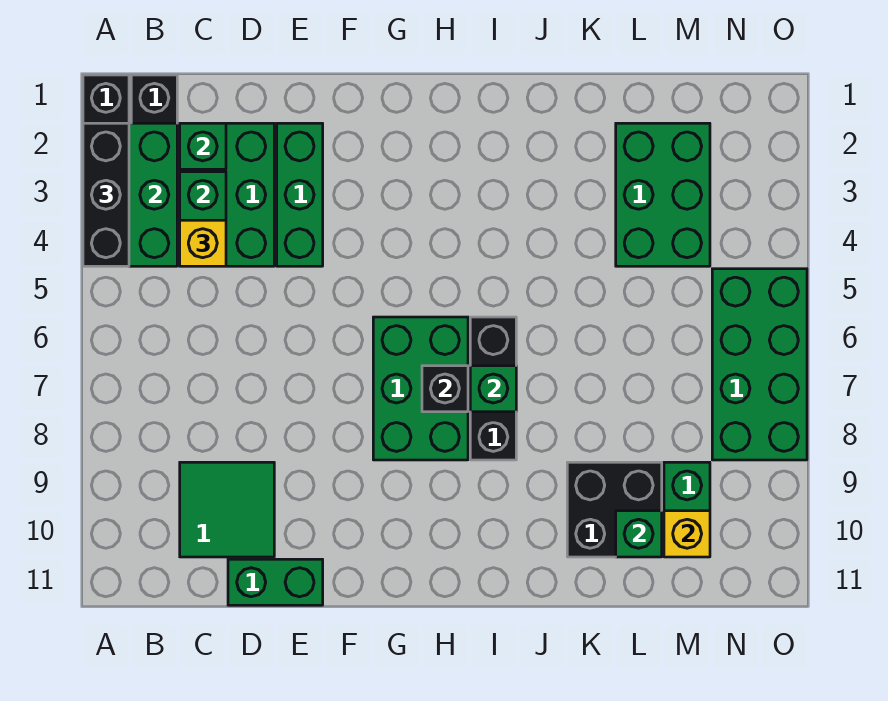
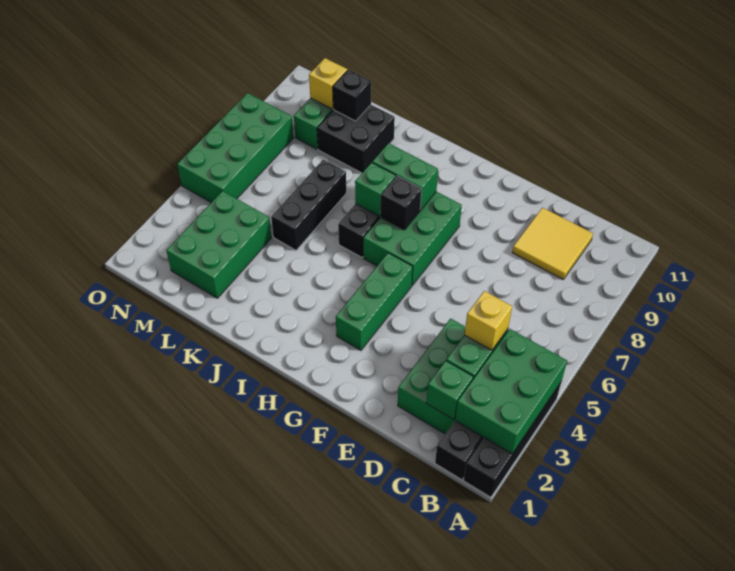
black 1x3 brick [83,123,129,266] -> black 1x3 brick moved to [271,160,346,250]
green 2x2 tile [180,462,274,557] -> yellow 2x2 tile [512,208,593,279]
green 1x2 brick [228,559,323,605] -> green 1x2 brick moved to [372,143,438,210]
green 1x3 brick [277,123,323,266] -> green 1x3 brick moved to [336,253,413,350]
green 1x1 brick [616,511,662,557] -> black 1x1 brick [333,70,371,121]

